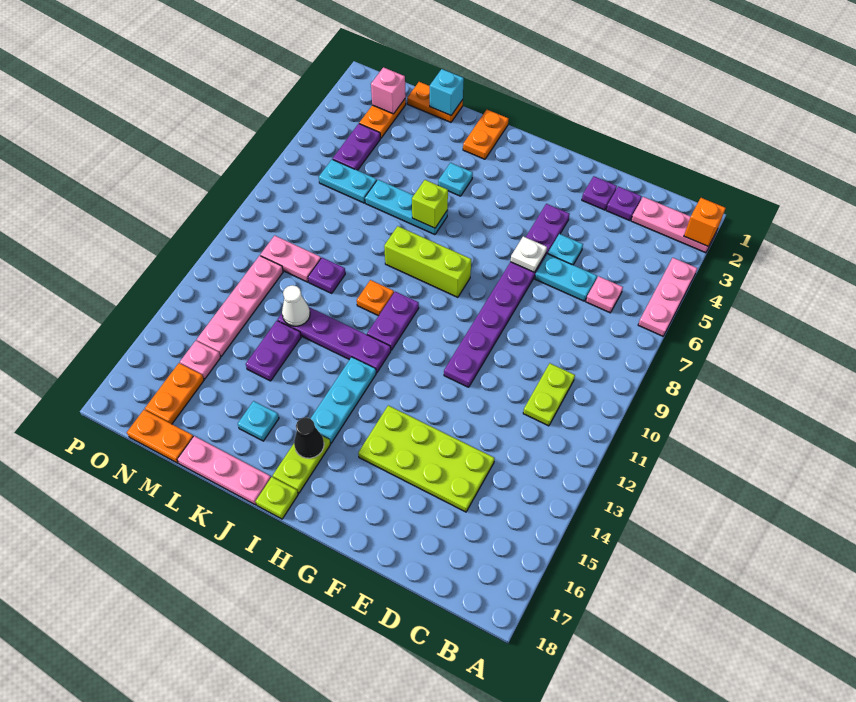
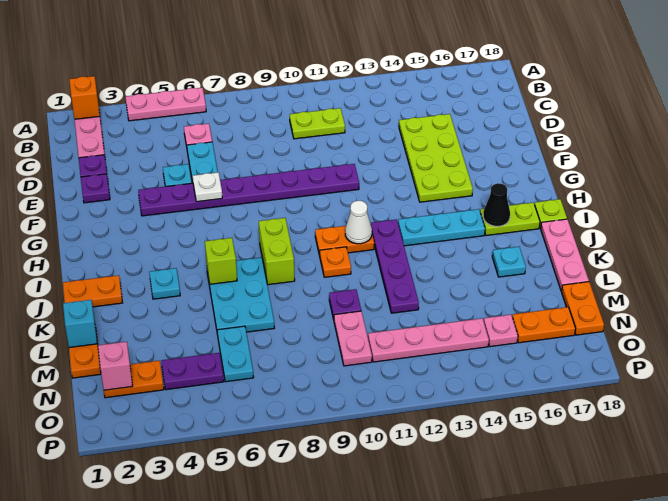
lime 1x3 brick [384,226,471,297] -> lime 1x2 brick [259,218,295,285]
purple 1x2 plate [367,292,419,350] -> orange 1x2 plate [315,226,374,256]
cyan 1x3 plate [365,180,448,235] -> cyan 2x3 plate [207,257,274,335]
white 1x1 cone [282,285,310,326] -> white 1x1 cone moved to [345,201,372,244]
purple 1x2 plate [246,321,301,381] -> none

